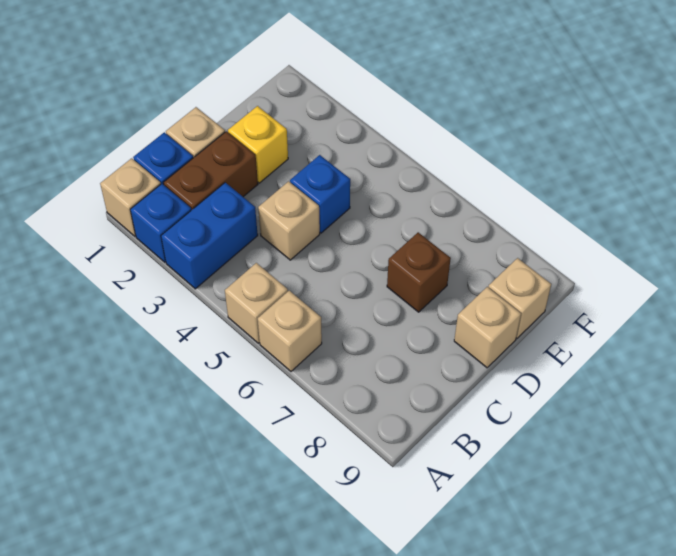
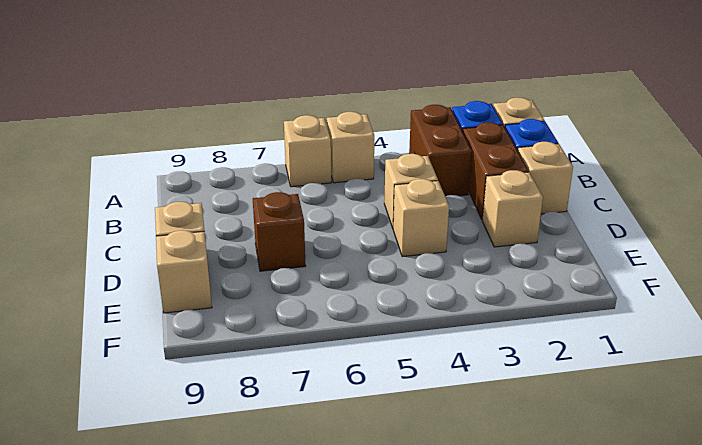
blue 1x2 brick [161,183,258,289] -> brown 1x2 brick [409,105,472,196]
yellow 1x1 brick [228,106,288,183] -> tan 1x1 brick [482,170,543,247]
blue 1x1 brick [290,155,350,233] -> tan 1x1 brick [393,179,449,257]

